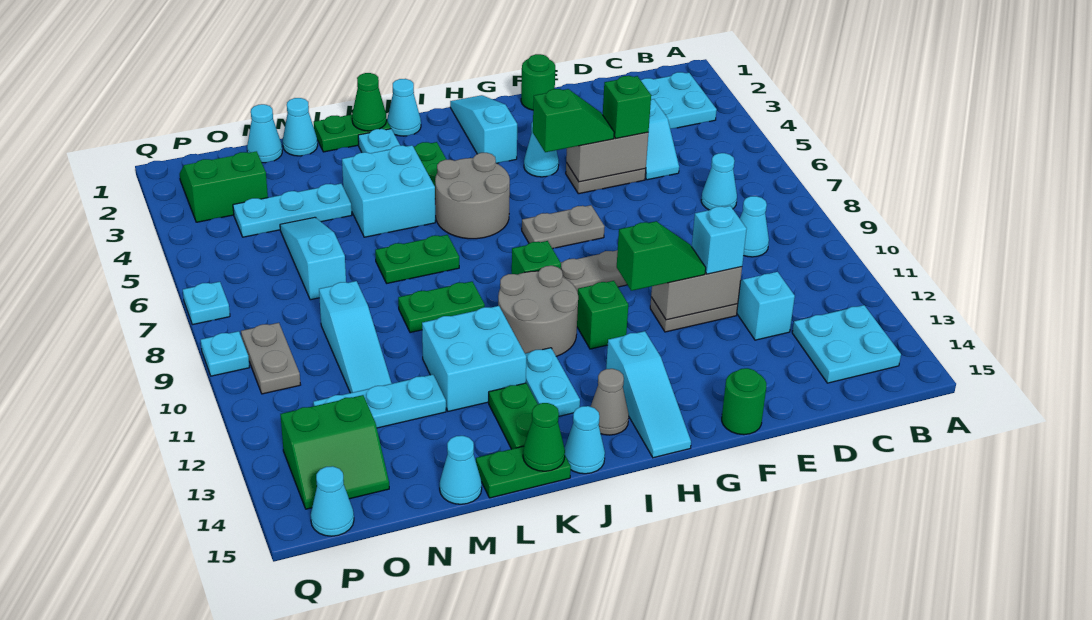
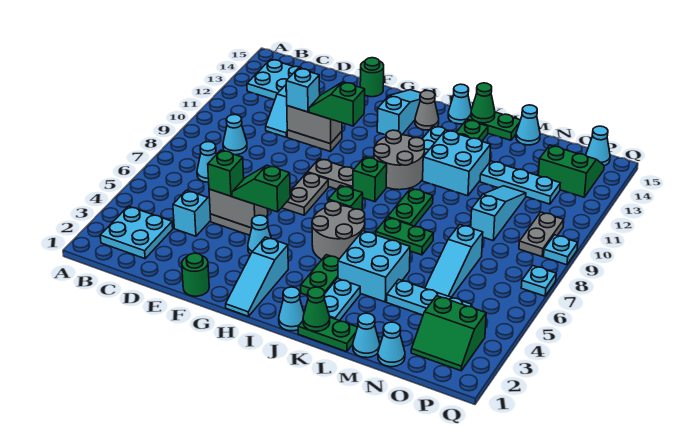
grey 1x2 plate [522,205,605,249] -> grey 1x2 plate turned to [282,173,328,215]
green 1x1 brick [577,281,628,349] -> green 1x1 brick moved to [328,185,363,210]
green 1x2 plate [398,281,485,333] -> green 1x2 plate turned to [388,188,433,226]

